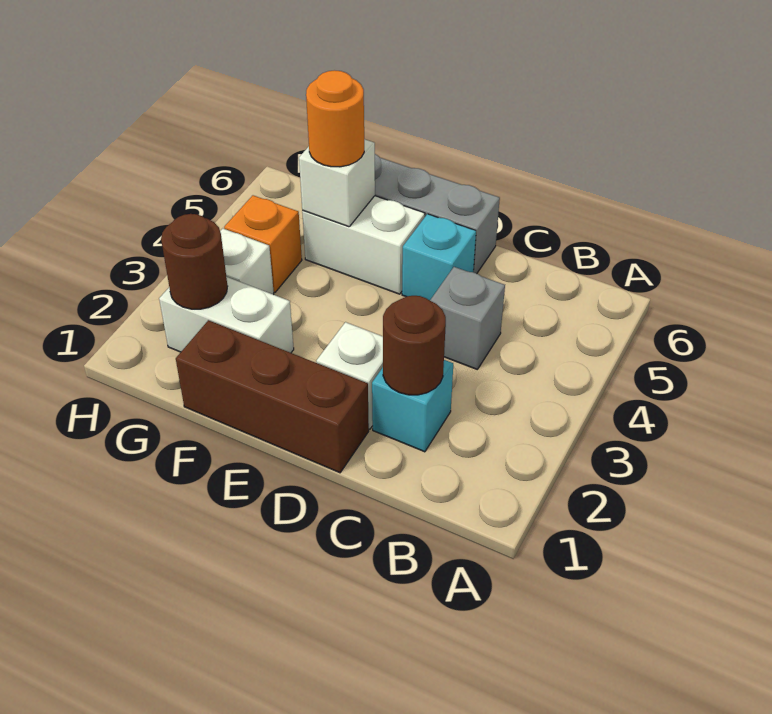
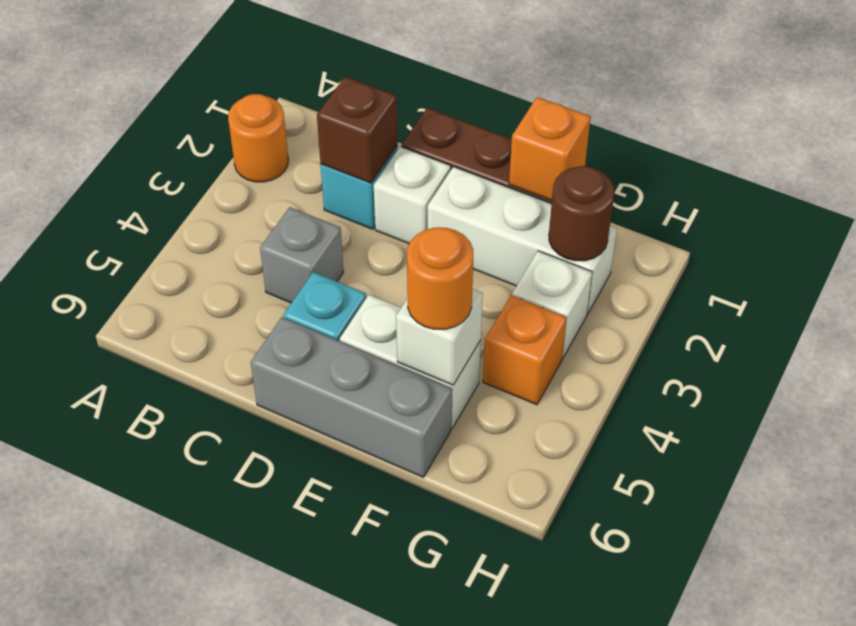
none -> orange 1x1 round brick [228,94,288,182]
brown 1x1 round brick [383,296,446,395] -> brown 1x1 brick [317,77,398,183]
none -> orange 1x1 brick [509,97,591,201]
white 1x2 brick [159,277,294,353] -> white 1x3 brick [428,167,617,314]

